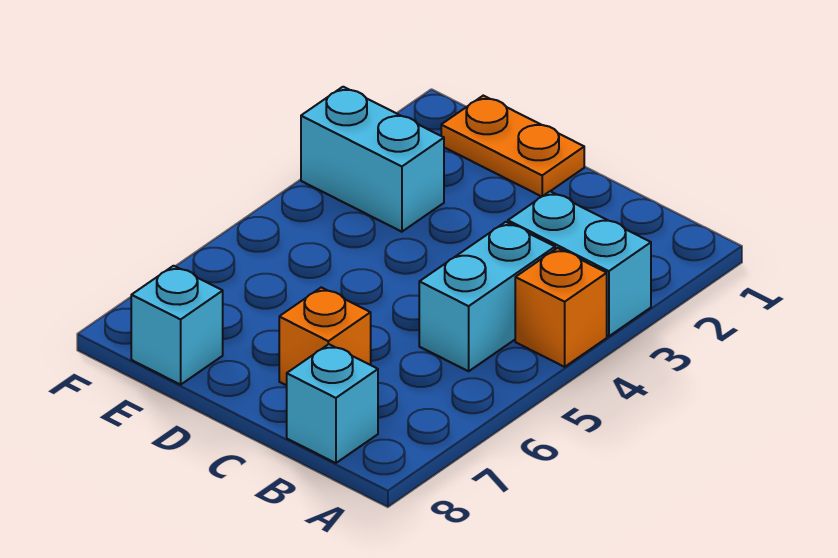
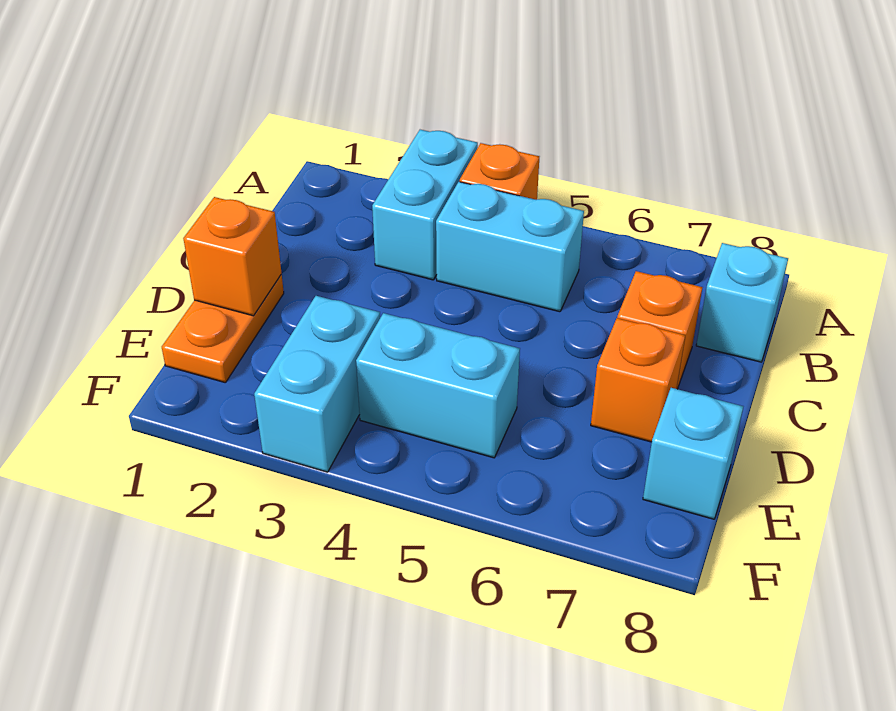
none -> orange 1x1 brick [183,197,282,316]
none -> orange 1x1 brick [591,318,685,442]
none -> cyan 1x2 brick [356,313,520,458]

